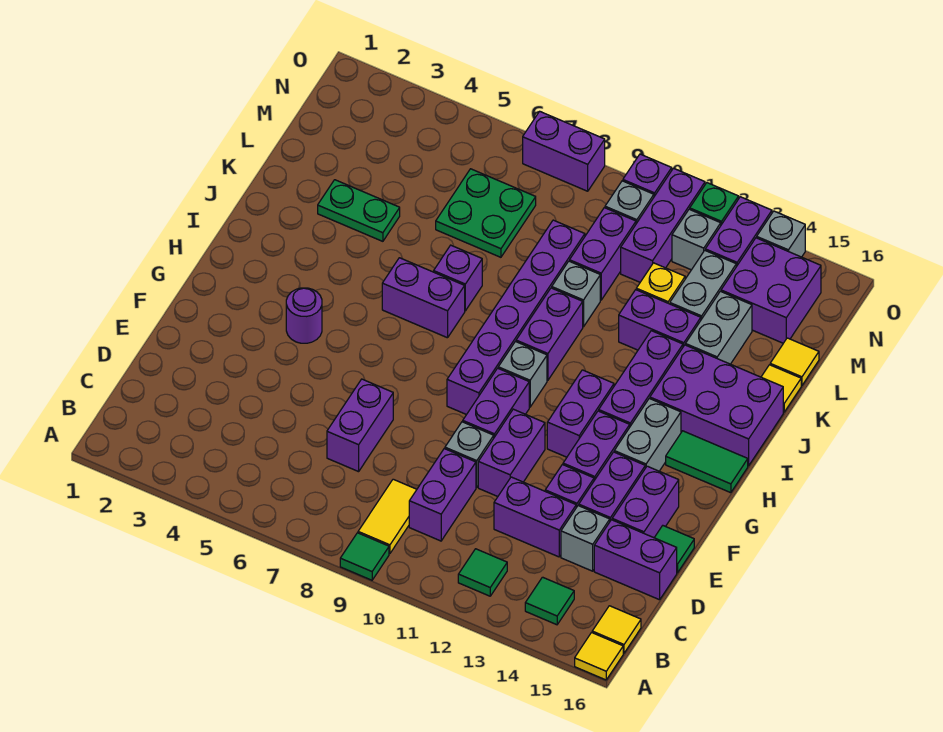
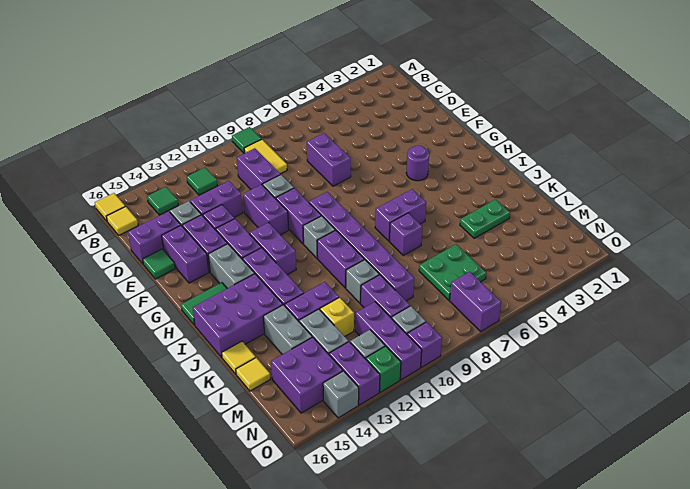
purple 1x2 brick [523,111,605,191] -> purple 1x2 brick turned to [450,272,501,331]

